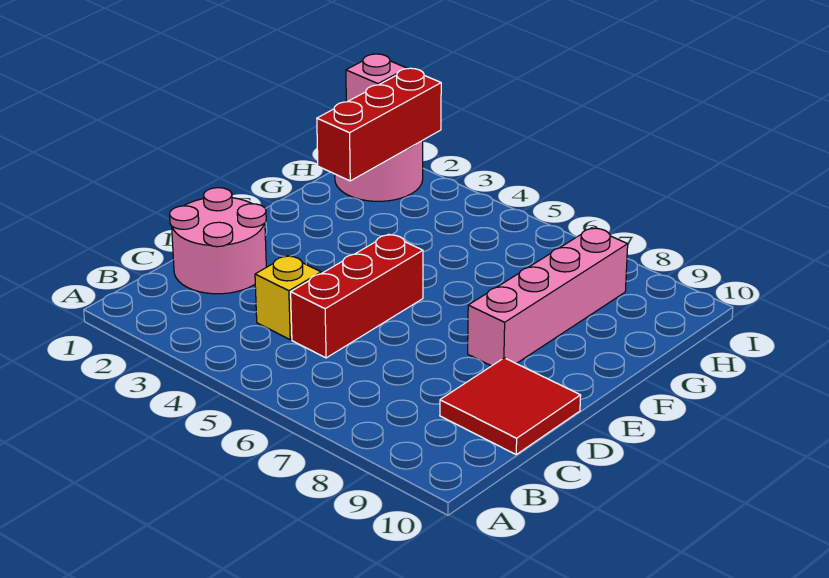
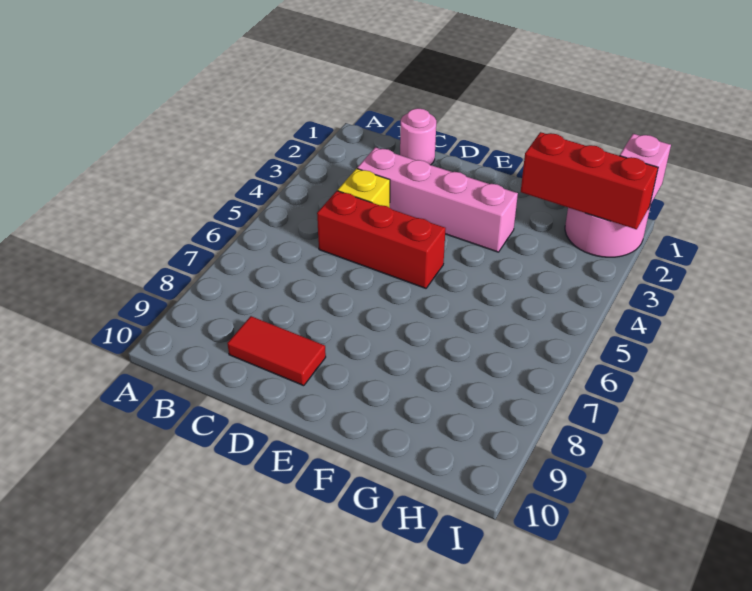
pink 2x2 round brick [170,188,266,294] -> pink 1x1 round brick [400,108,436,165]
red 2x2 tile [440,358,581,454] -> red 1x2 tile [227,316,326,386]
pink 1x4 brick [468,228,628,366] -> pink 1x4 brick moved to [357,147,518,252]

